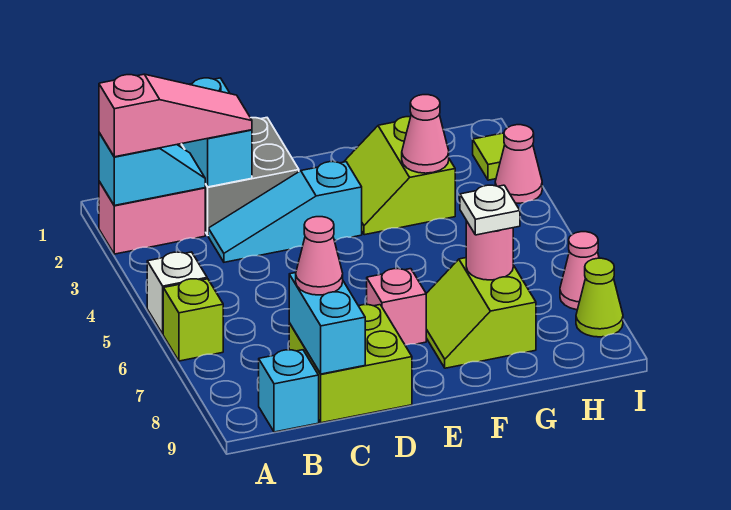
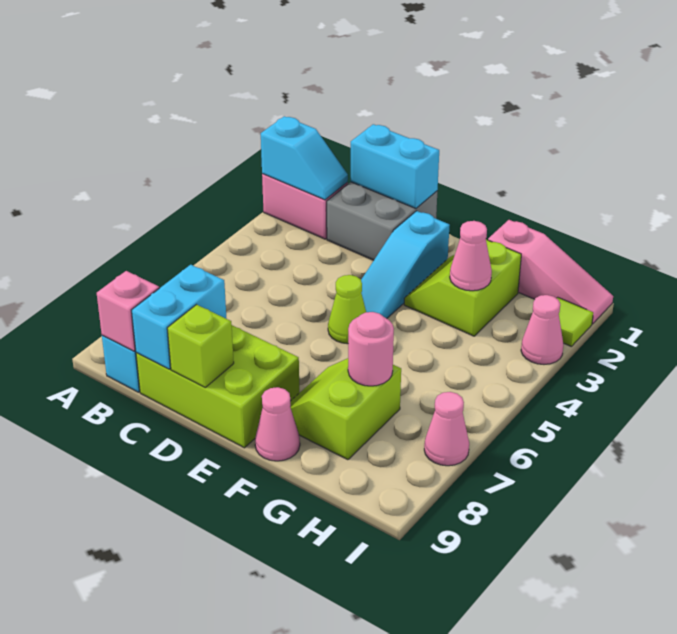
pink 1x3 slope [99,74,252,157] -> pink 1x3 slope moved to [488,220,613,324]
white 1x1 brick [147,252,207,334] -> none
lime 1x1 brick [163,279,223,361] -> lime 1x1 brick moved to [167,305,234,387]
cyan 1x2 brick [182,78,252,187] -> cyan 1x2 brick turned to [351,124,439,208]
cyan 1x3 slope [208,162,362,262] -> cyan 1x3 slope turned to [361,211,450,318]
lime 2x2 brick [289,305,412,423] -> lime 2x3 brick [136,325,300,448]
pink 1x1 cone [296,217,343,295] -> pink 1x1 cone moved to [255,387,300,461]
pink 1x1 brick [367,269,426,345] -> pink 1x1 brick moved to [97,271,159,351]
white 1x1 plate [460,185,520,235] -> none
lime 1x1 cone [576,258,623,337] -> lime 1x1 cone moved to [328,275,366,344]

